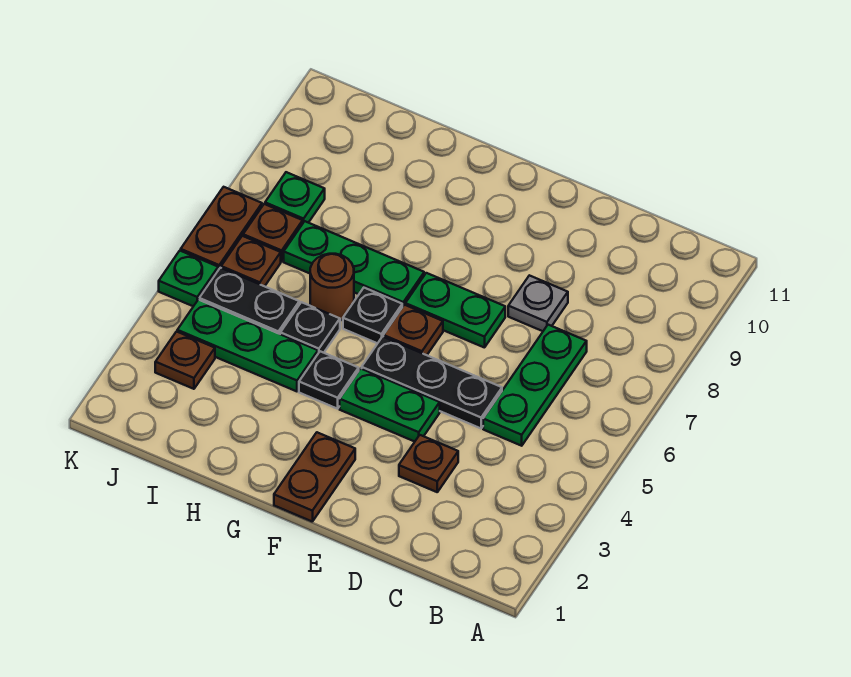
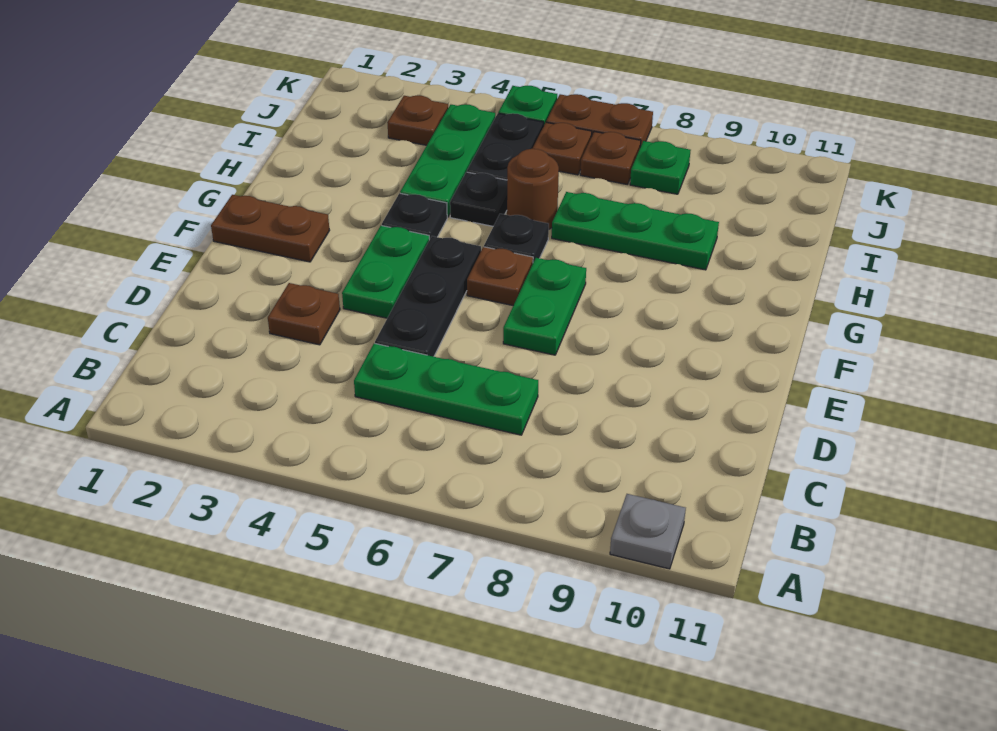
grey 1x1 plate [508,275,568,331] -> grey 1x1 plate moved to [610,494,686,569]
green 1x3 plate [284,221,424,307] -> green 1x3 plate turned to [552,192,719,270]

